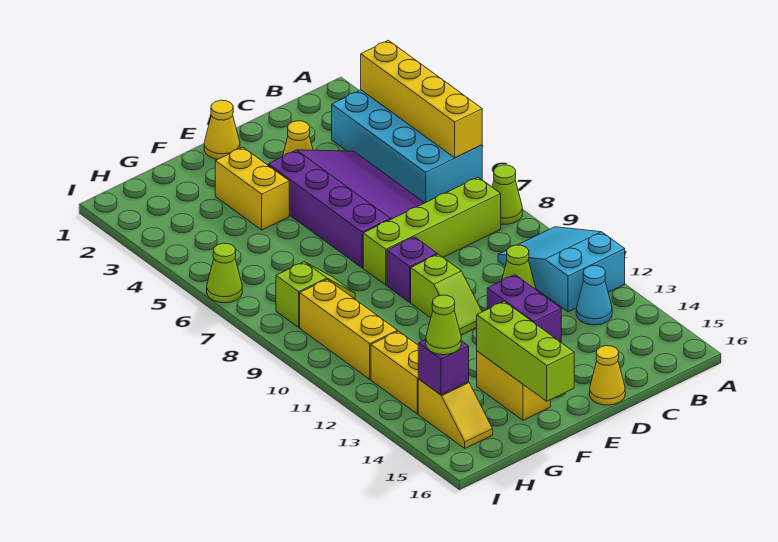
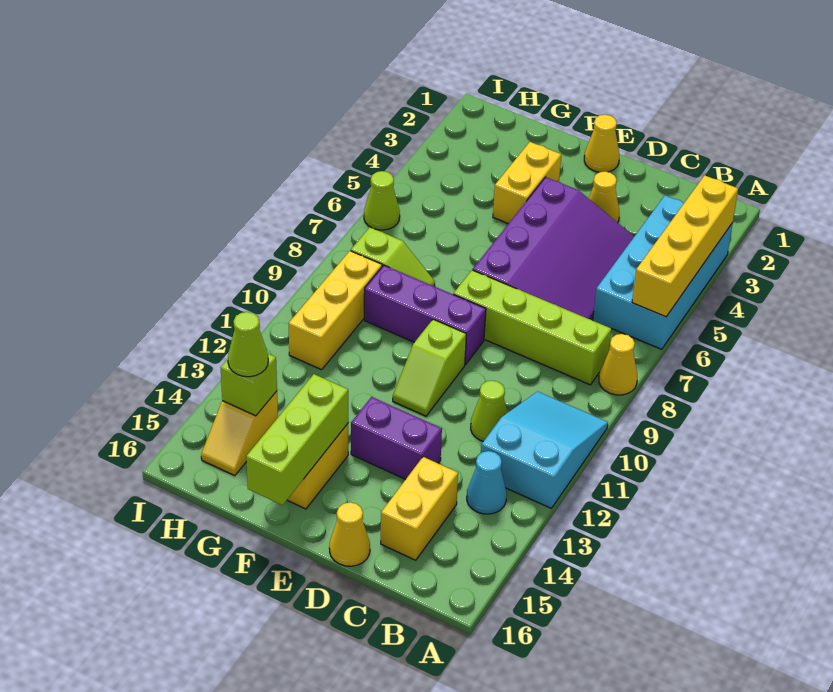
lime 1x1 cone [492,165,522,224] -> yellow 1x1 cone [599,334,637,395]
purple 1x2 brick [487,275,561,342] -> purple 1x2 brick turned to [351,397,442,479]
purple 1x1 brick [387,237,437,302] -> purple 1x3 brick [364,265,486,365]
yellow 1x2 brick [371,331,418,414] -> yellow 1x2 brick moved to [381,457,458,560]
purple 1x1 brick [418,339,469,395] -> lime 1x1 brick [220,354,277,416]

